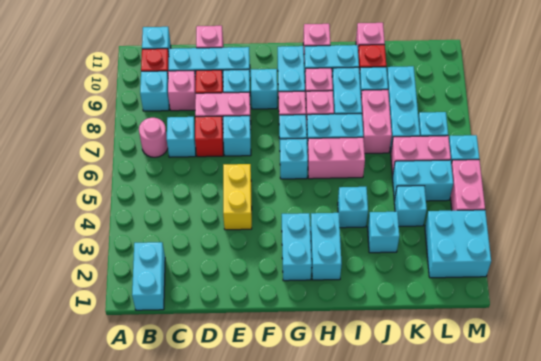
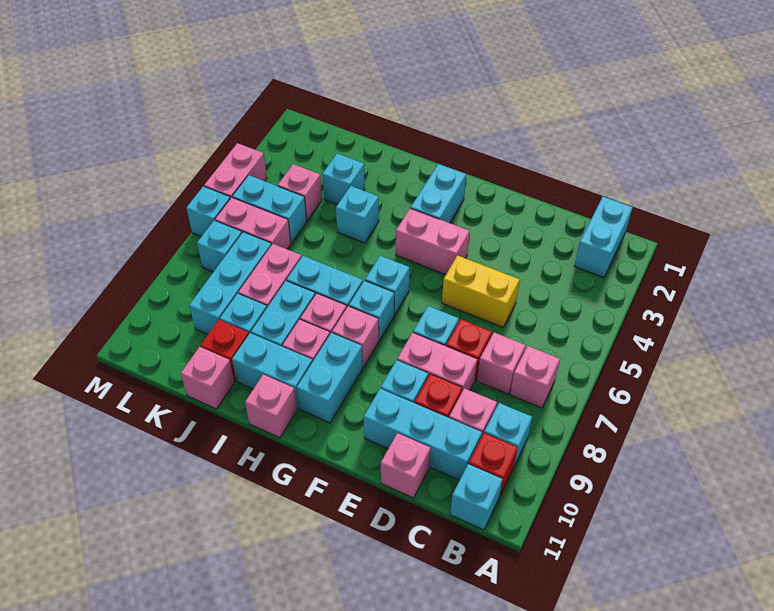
pink 1x1 round brick [139,118,168,157] -> pink 1x1 brick [510,346,560,408]
cyan 1x1 brick [167,117,196,157] -> pink 1x1 brick [477,333,526,394]
yellow 1x2 brick [223,164,252,230] -> yellow 1x2 brick turned to [442,255,520,327]
cyan 1x1 brick [251,69,277,109] -> none
cyan 1x2 brick [310,213,342,280] -> none
pink 1x2 brick [308,137,365,179] -> pink 1x2 brick moved to [396,208,470,275]
cyan 1x1 brick [394,186,427,226] -> pink 1x1 brick [278,164,322,220]
cyan 2x2 brick [425,210,491,278] -> none

